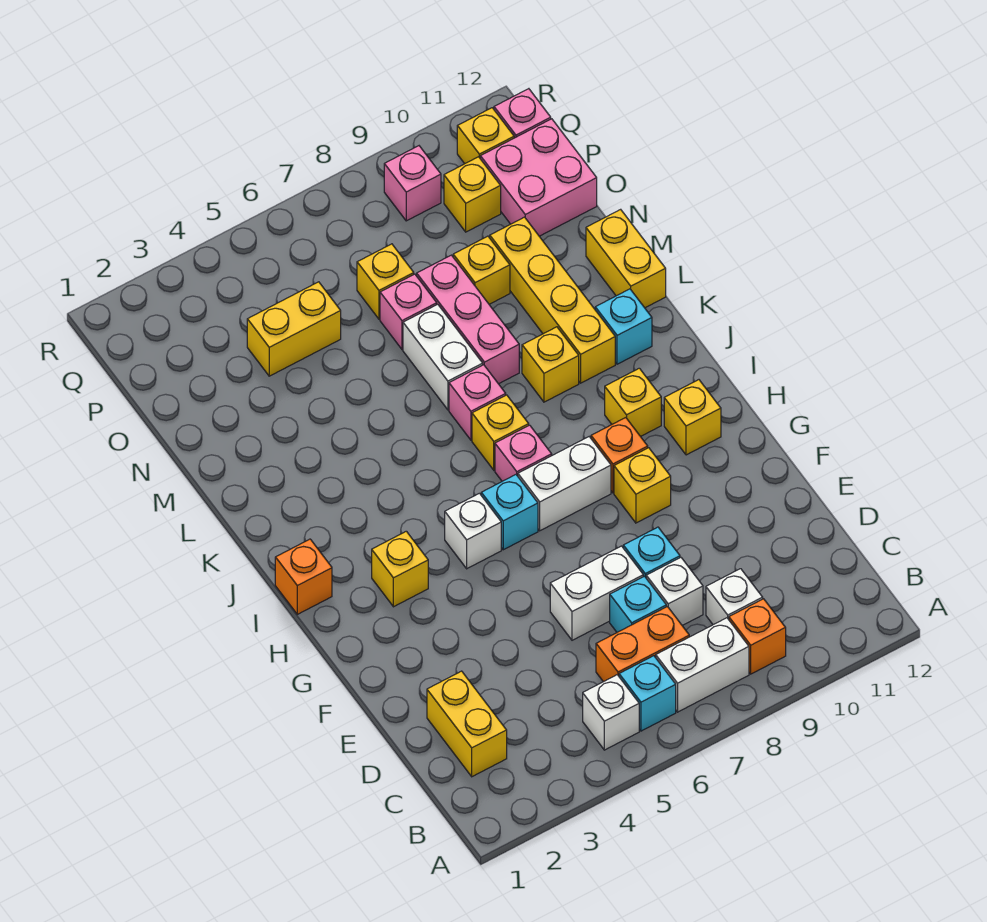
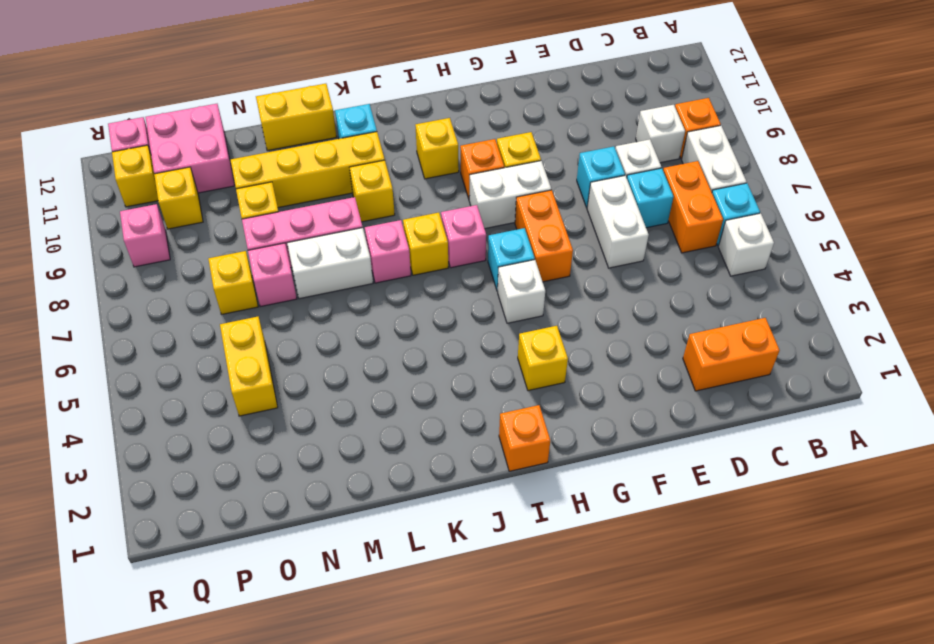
yellow 1x2 brick [427,671,507,777] -> orange 1x2 brick [683,318,780,391]
none -> orange 1x2 brick [515,190,573,282]
white 1x2 brick [518,437,611,531] -> white 1x2 brick turned to [469,161,551,229]
yellow 1x1 brick [664,380,721,455] -> none

